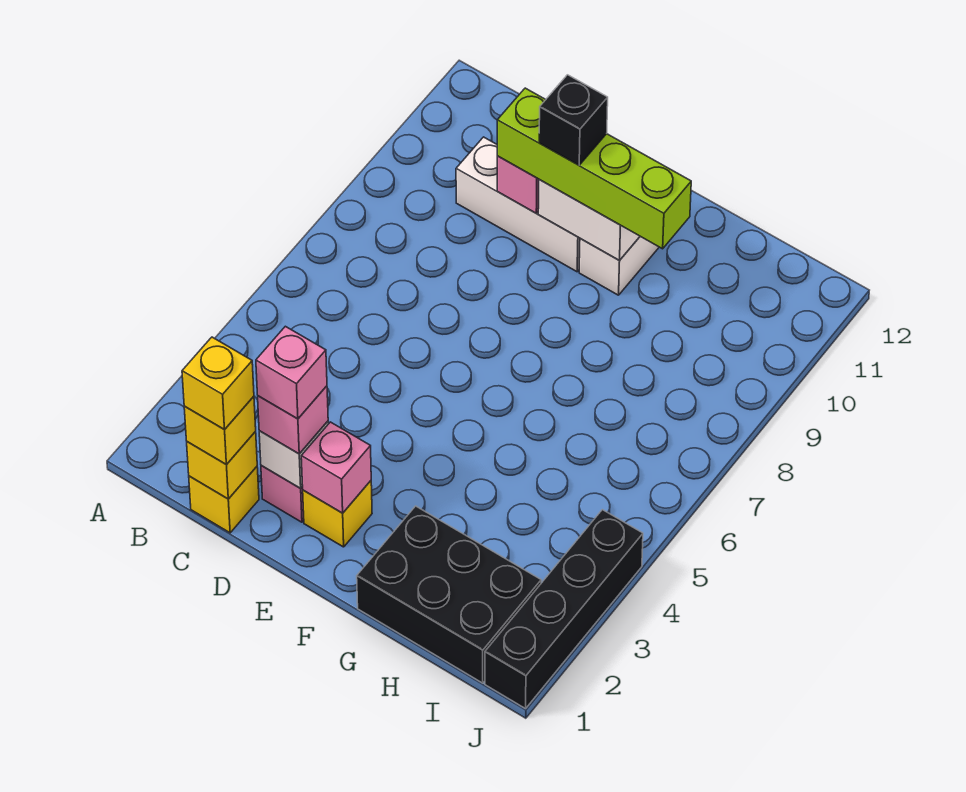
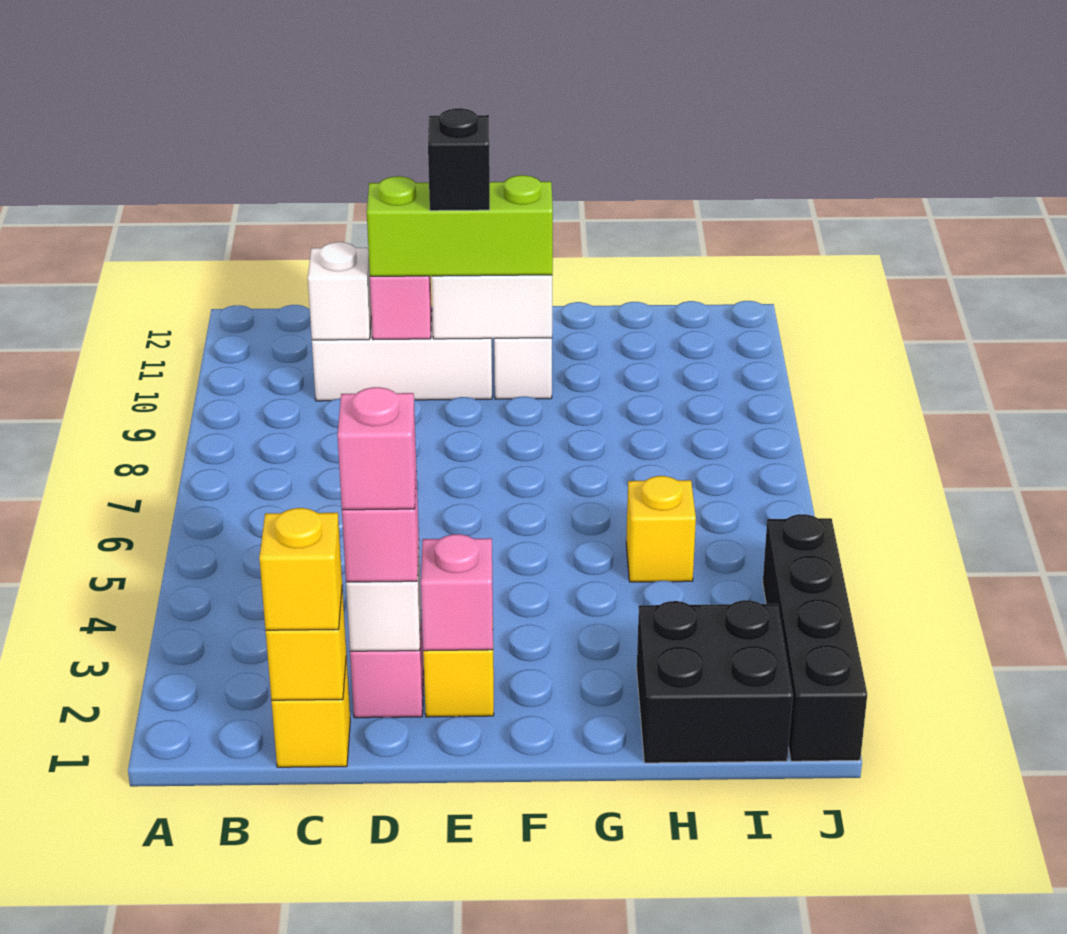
yellow 1x1 brick [182,337,254,430] -> yellow 1x1 brick moved to [626,476,696,582]
none -> white 1x1 brick [308,242,371,340]
lime 1x4 brick [497,88,691,249] -> lime 1x3 brick [367,175,553,276]
black 2x3 brick [357,506,541,683] -> black 2x2 brick [637,600,793,763]

